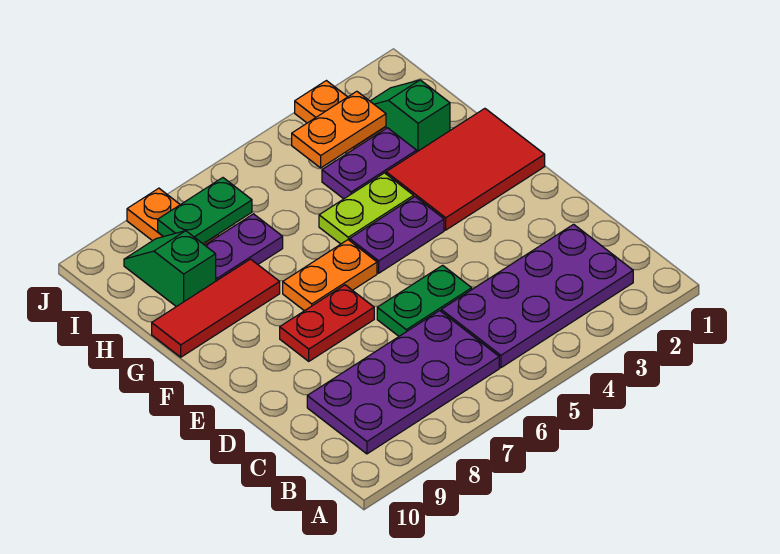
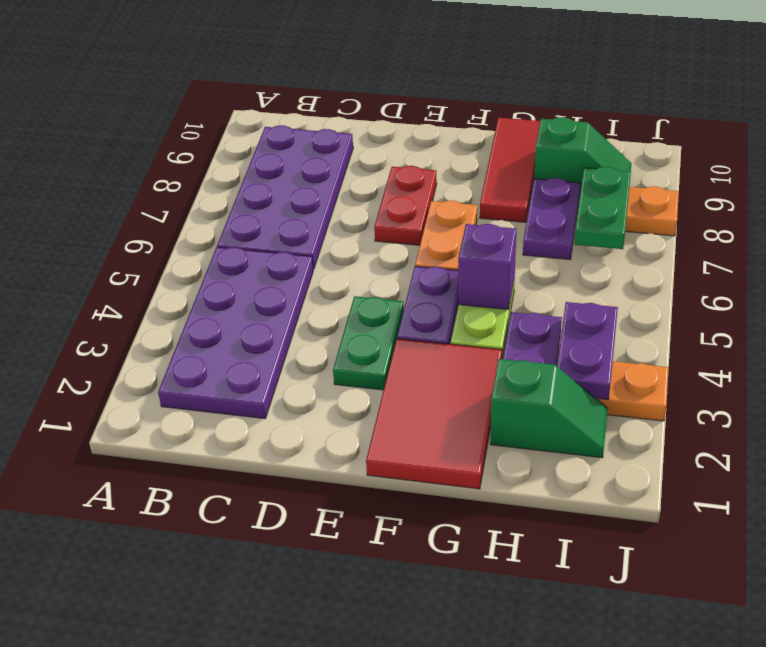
green 1x2 plate [377,265,472,336] -> green 1x2 plate moved to [333,296,404,390]
none -> purple 1x1 brick [458,224,516,310]
orange 1x2 plate [292,91,386,168] -> purple 1x2 plate [557,302,618,399]

